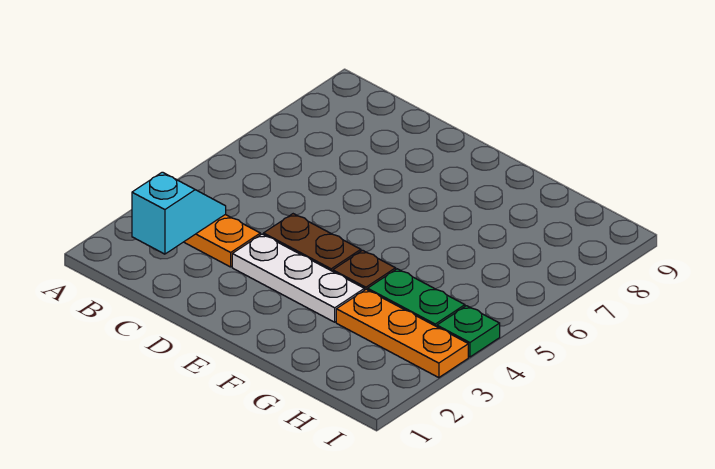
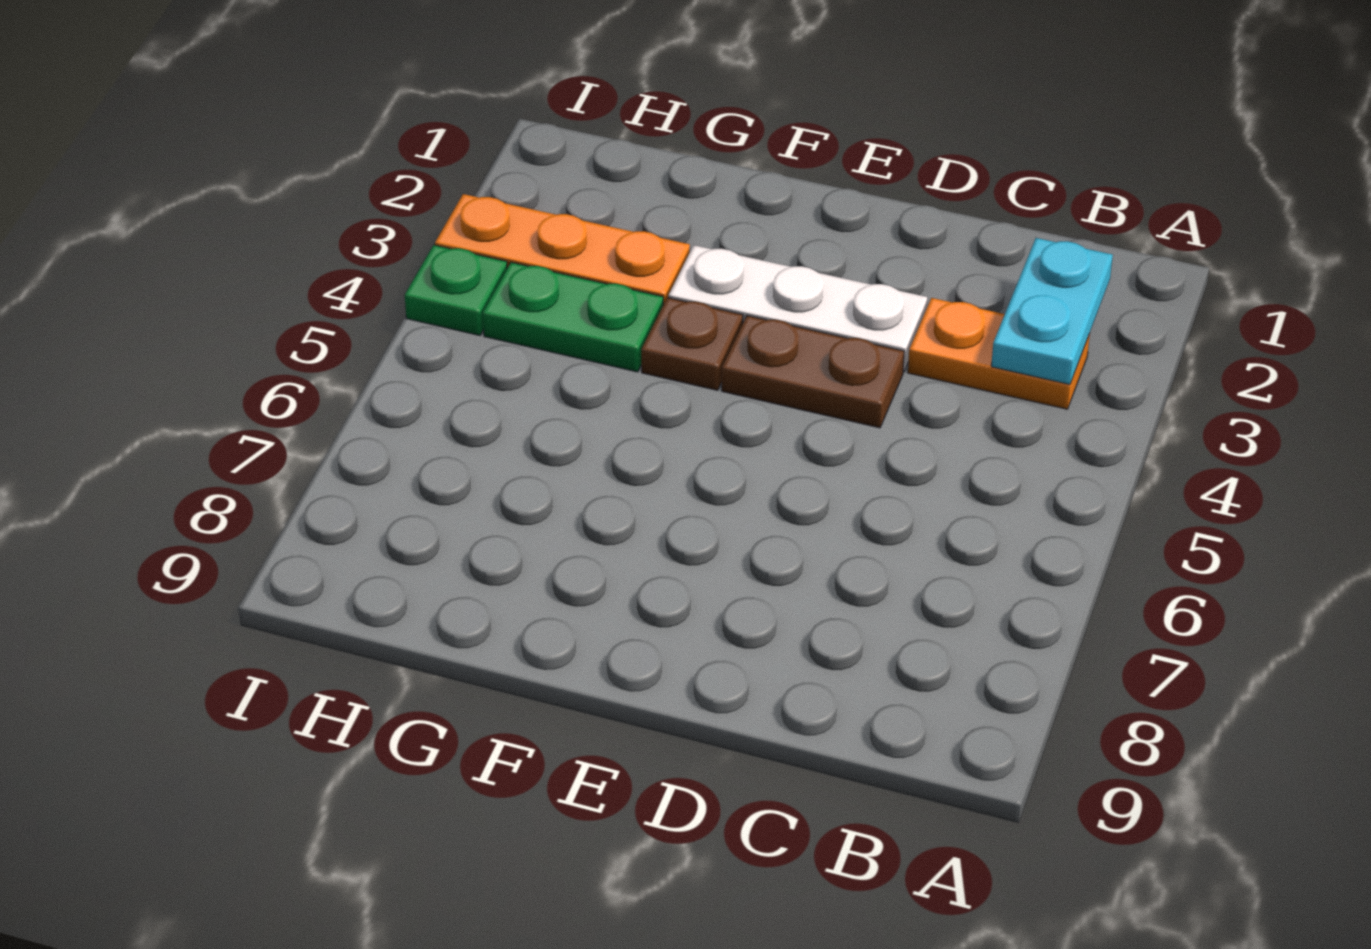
cyan 1x2 slope [132,172,226,254] -> cyan 1x2 plate [991,238,1113,385]

